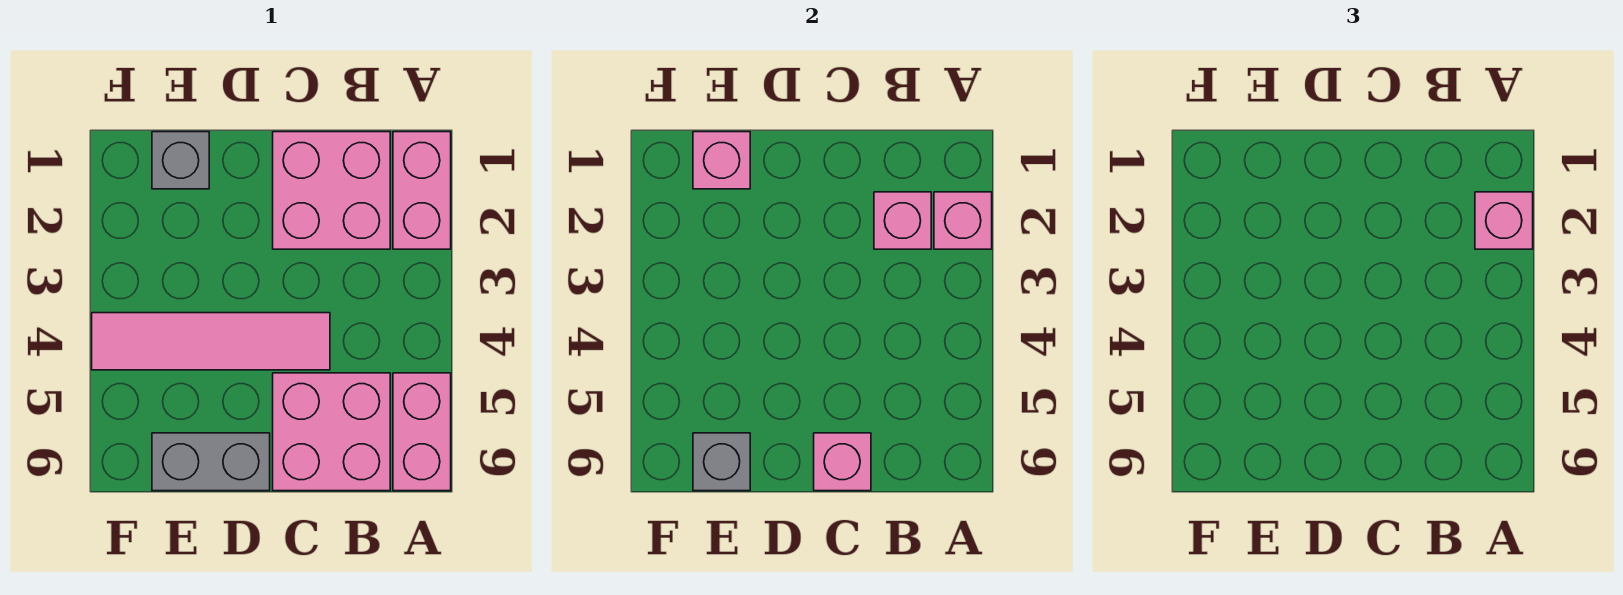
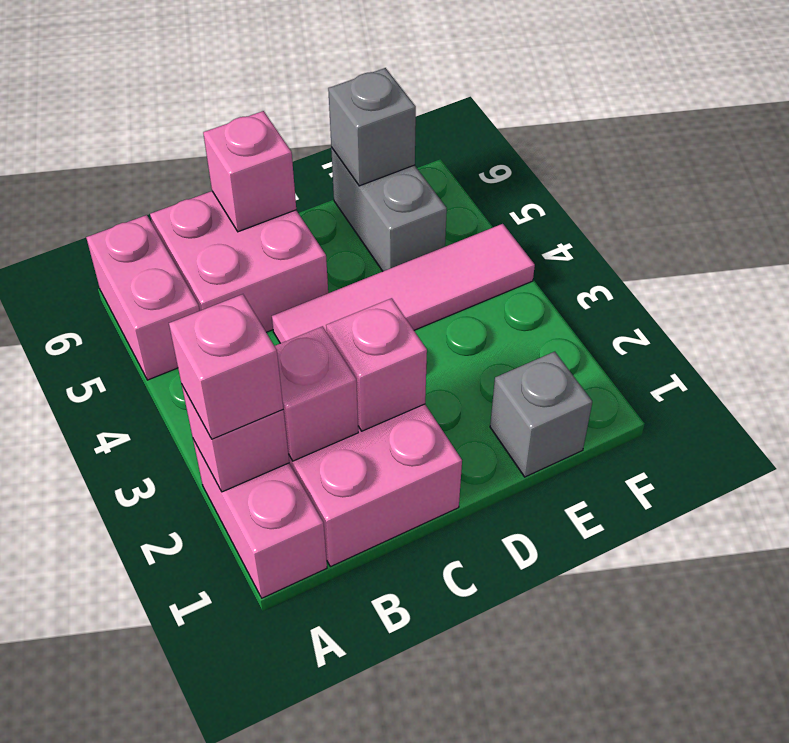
grey 1x2 brick [152,433,270,491] -> grey 1x2 brick turned to [331,147,447,271]
pink 1x1 brick [693,132,750,189] -> pink 1x1 brick moved to [326,298,427,431]

